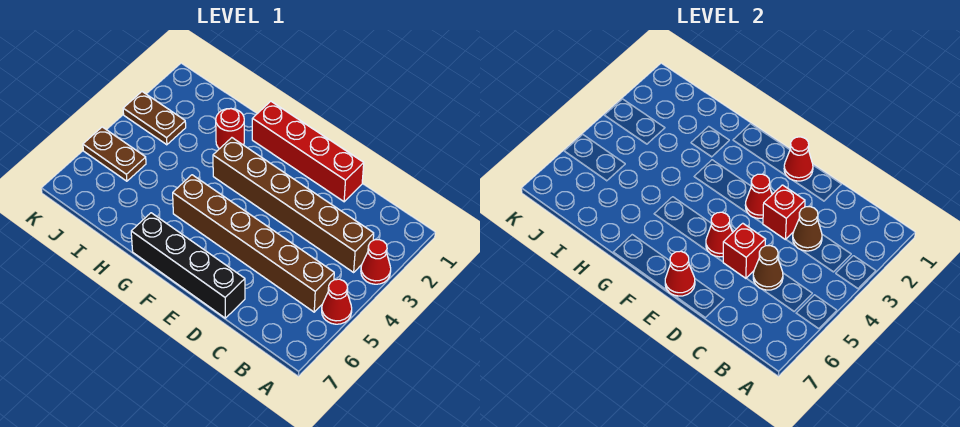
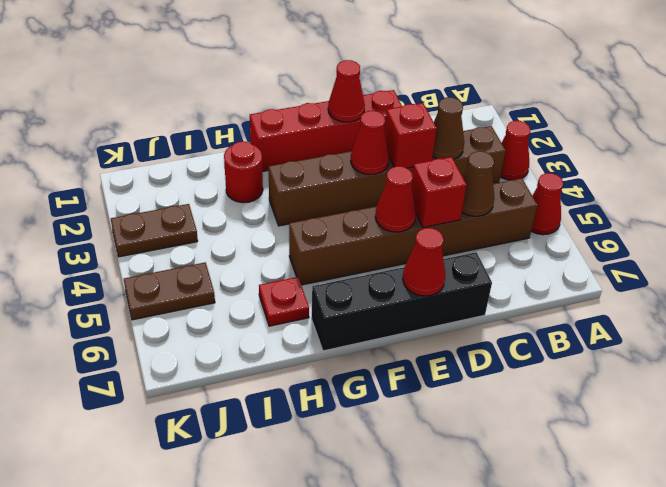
none -> red 1x1 plate [259,277,309,326]

